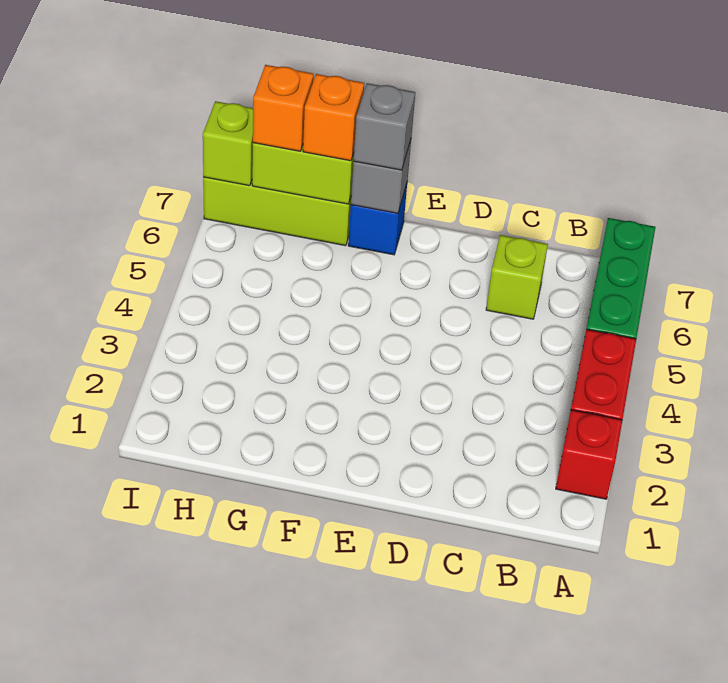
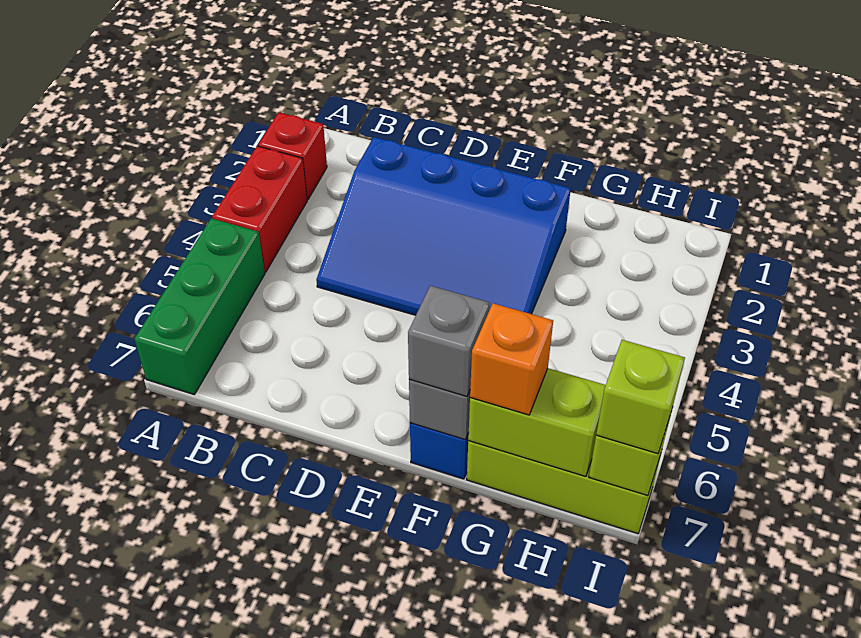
none -> blue 3x4 slope [316,137,571,315]
lime 1x1 brick [486,235,548,319] -> lime 1x1 brick moved to [596,340,685,454]
orange 1x1 brick [253,65,313,151] -> none

